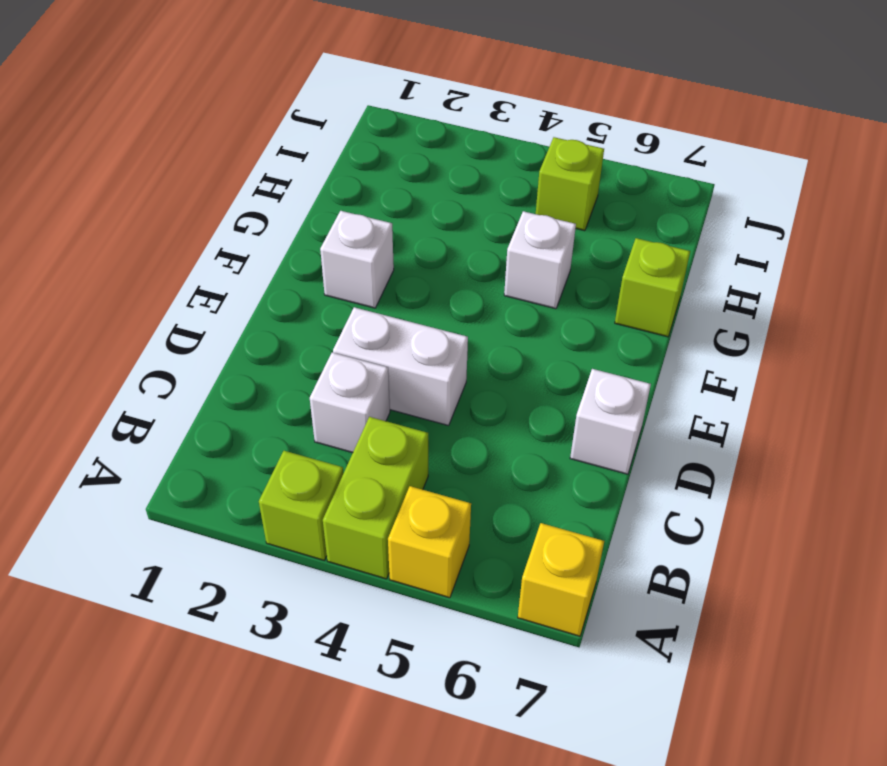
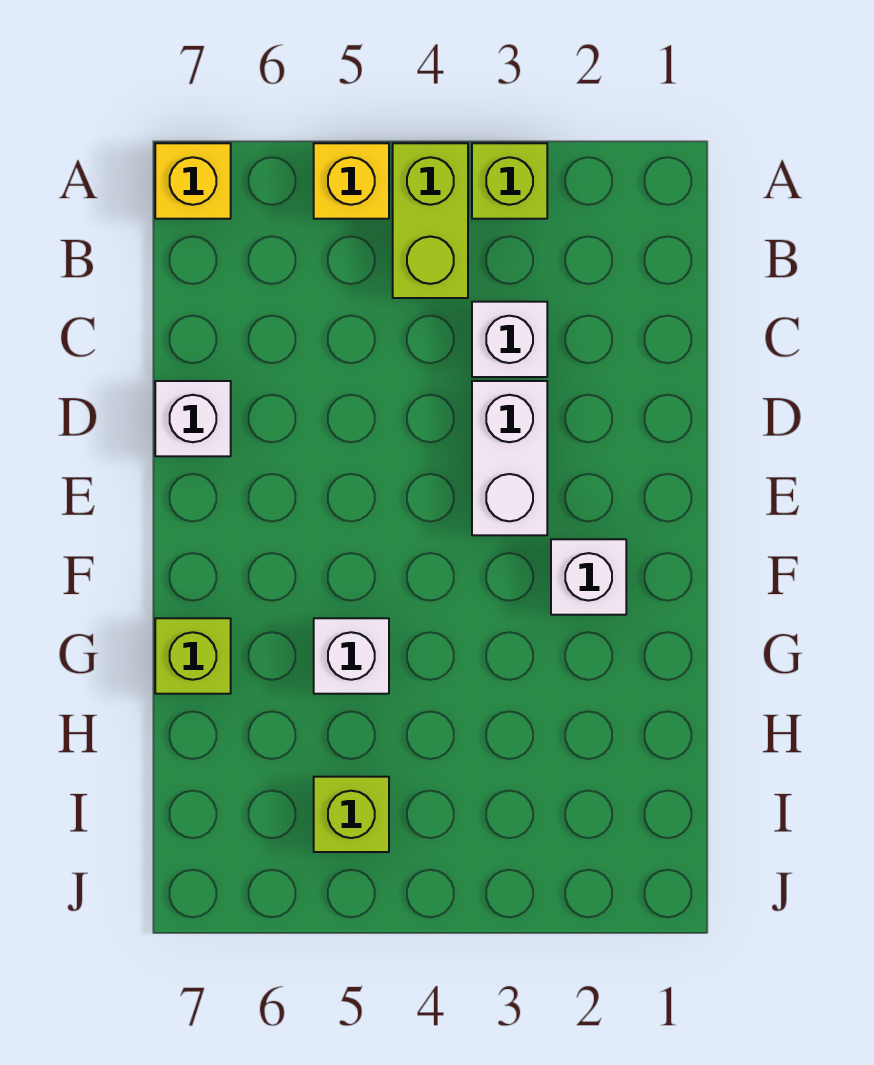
white 1x2 brick [333,307,468,426] -> white 1x2 brick turned to [472,381,547,535]

